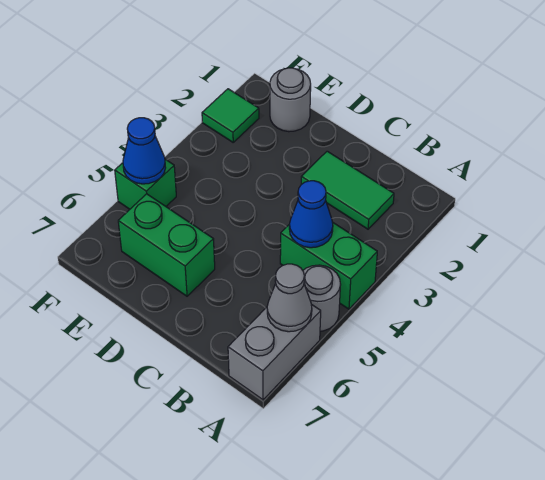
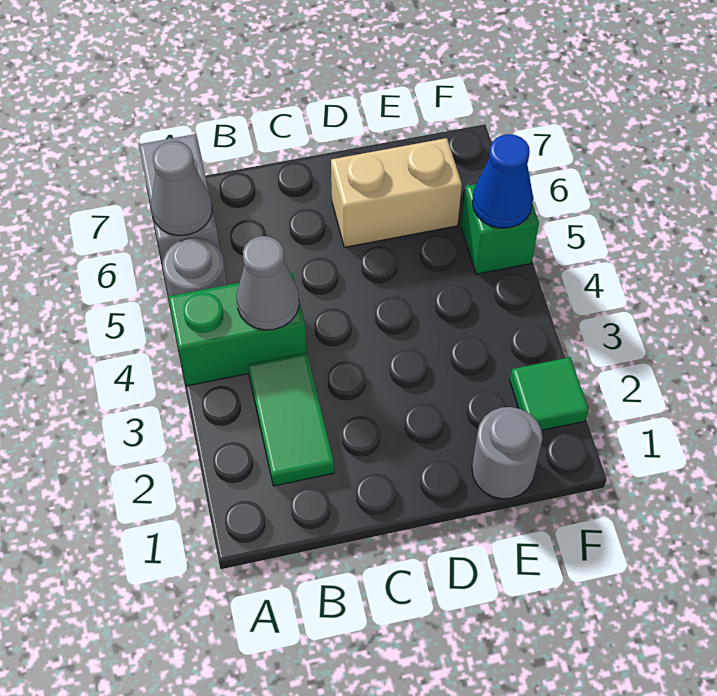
green 1x2 tile [301,151,394,229] -> green 1x2 tile turned to [248,353,334,486]
blue 1x1 cone [289,181,333,248] -> grey 1x1 cone [237,236,299,330]
green 1x2 brick [118,194,215,296] -> tan 1x2 brick [331,138,462,247]

